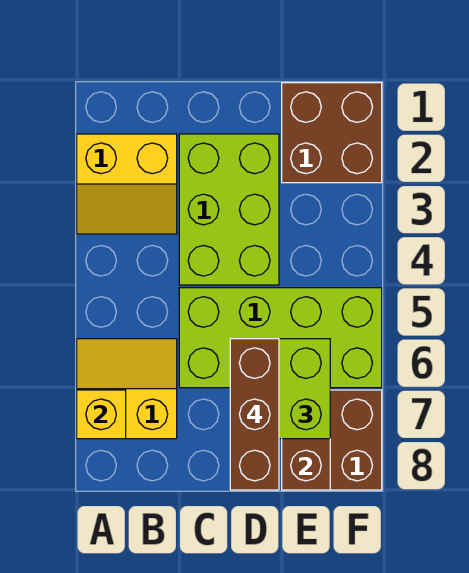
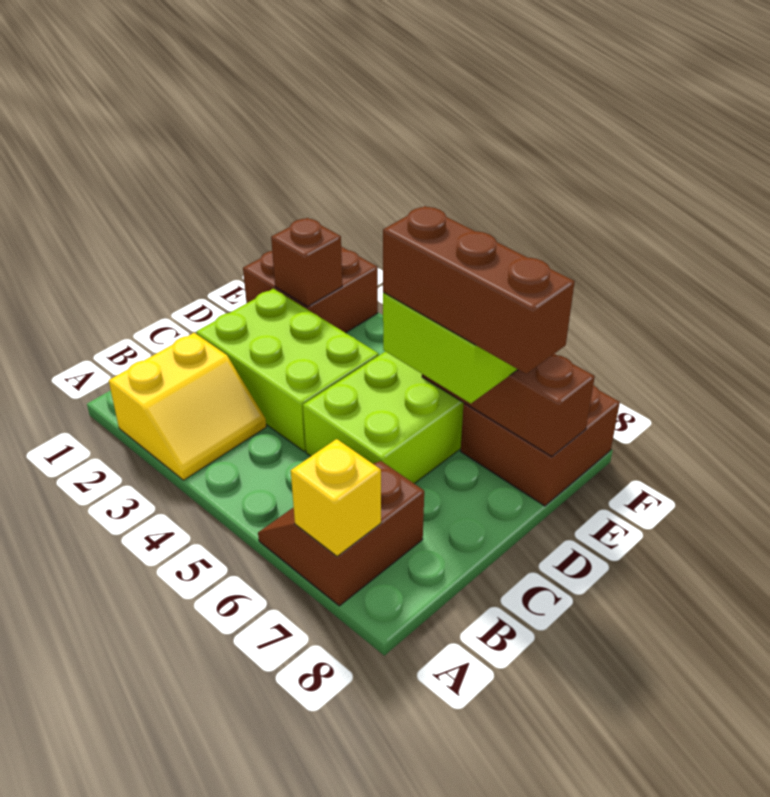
yellow 2x2 slope [77,339,177,439] -> brown 2x2 slope [258,461,424,606]
none -> brown 1x1 brick [271,218,342,307]

